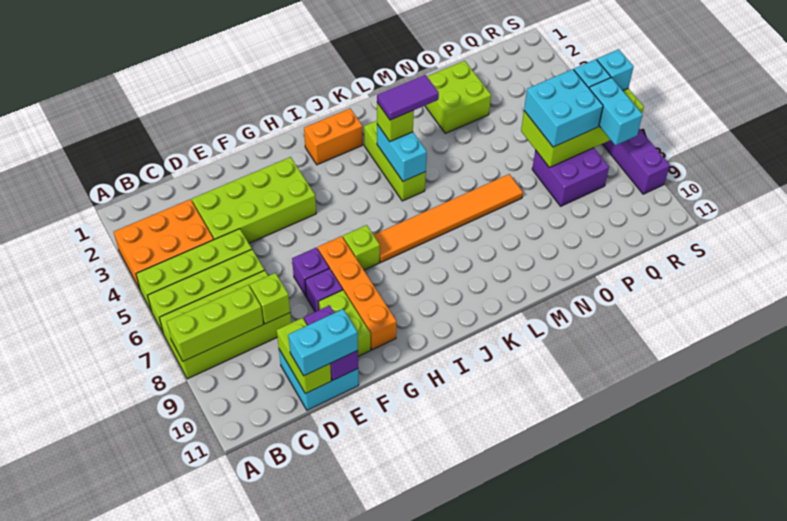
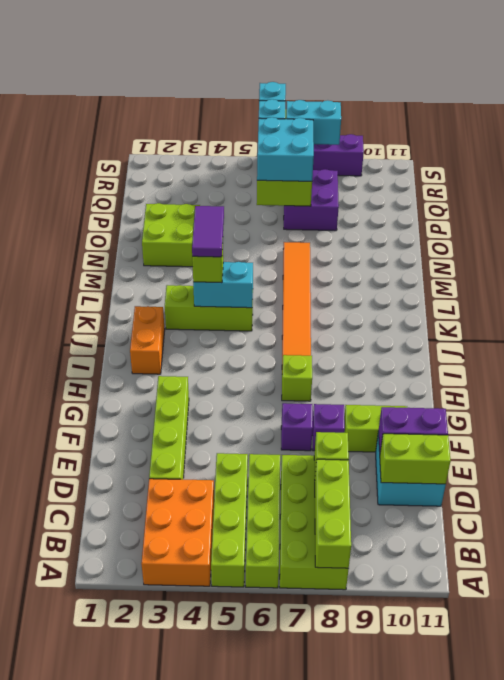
lime 2x4 brick [192,157,316,243] -> lime 1x4 brick [149,376,189,480]
cyan 1x2 brick [288,309,358,376] -> none
orange 1x4 brick [318,236,396,350] -> none

